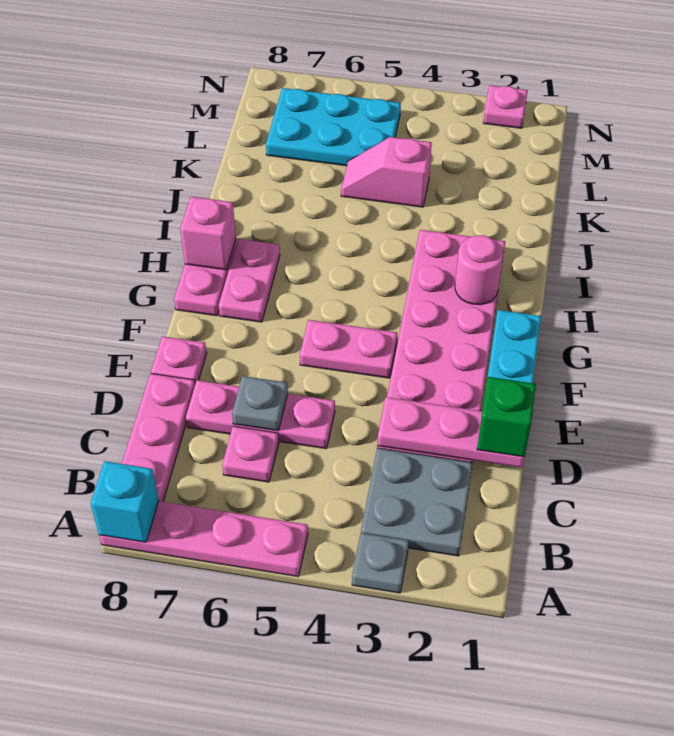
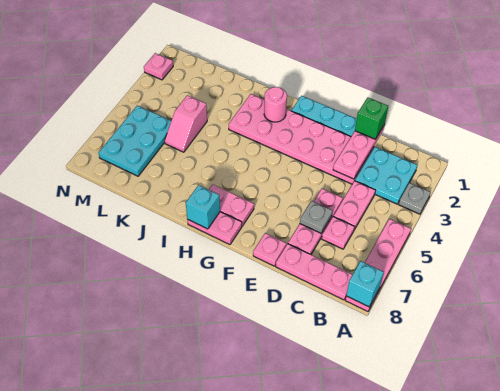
grey 2x2 plate [361,448,473,556] -> cyan 2x2 plate [355,147,417,204]
pink 1x2 plate [300,320,397,378] -> pink 1x2 plate moved to [333,181,375,230]
pink 1x1 brick [180,197,236,270] -> cyan 1x1 brick [186,185,220,229]

